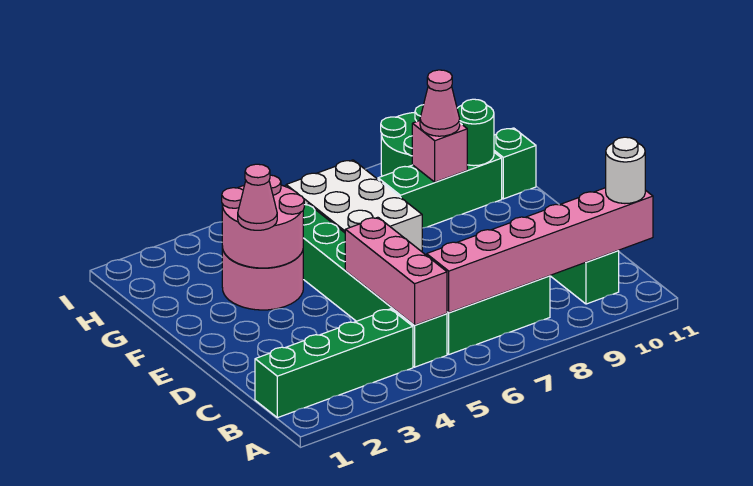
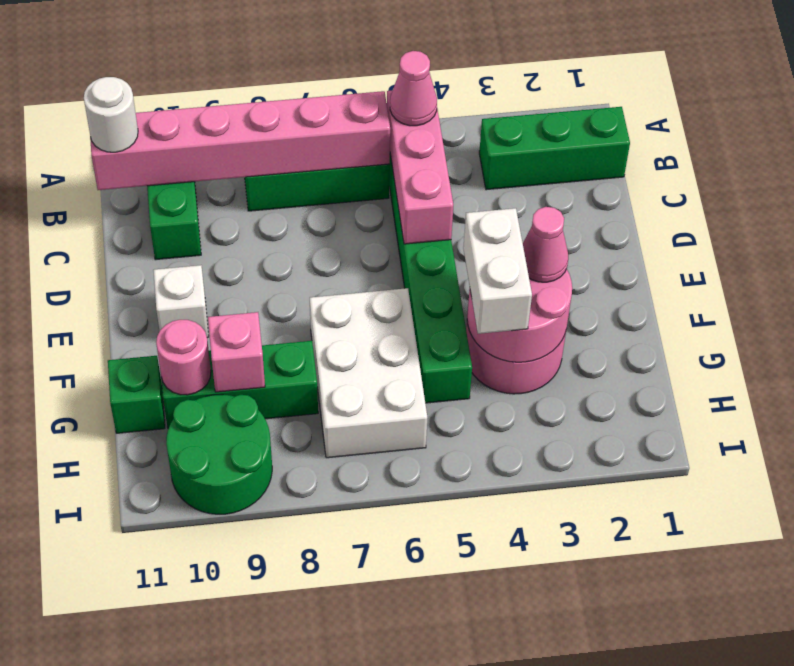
green 1x4 brick [255,309,413,418] -> green 1x3 brick [479,107,630,190]
none -> white 1x1 brick [153,265,209,338]
none -> white 1x2 brick [463,208,532,334]
pink 1x1 cone [420,70,460,136] -> pink 1x1 cone moved to [390,51,437,126]
green 1x1 round brick [457,99,494,166] -> pink 1x1 round brick [156,320,211,395]

